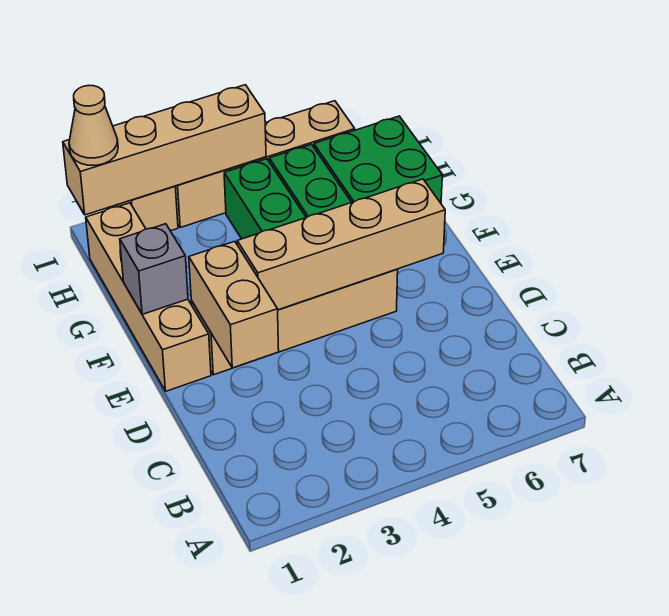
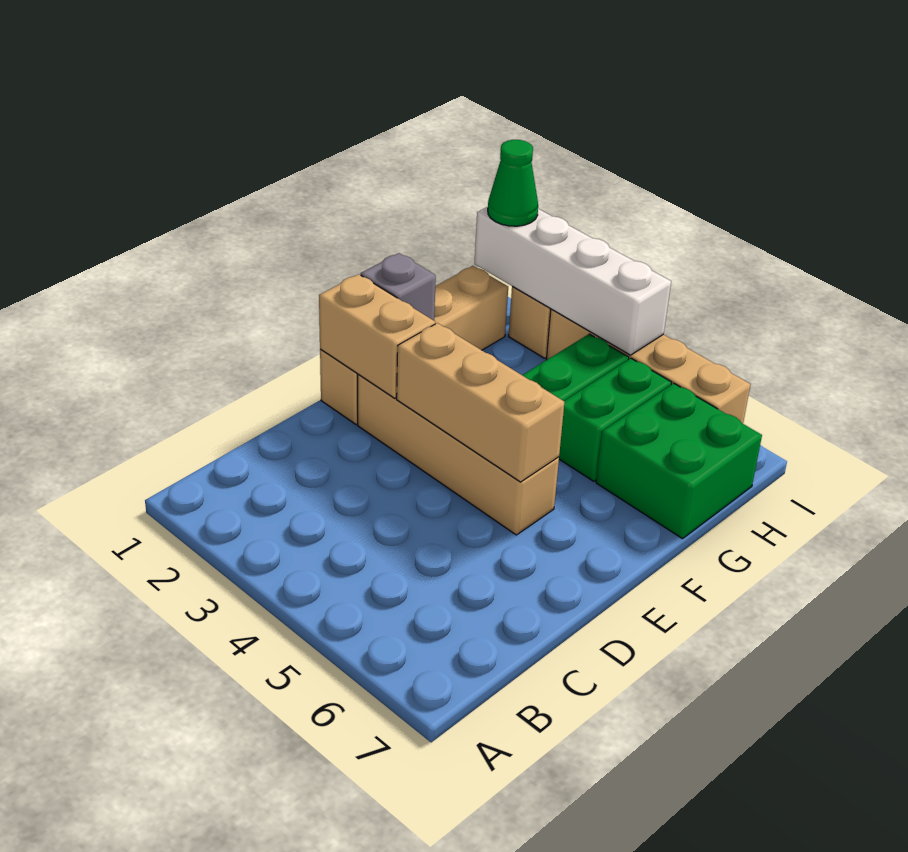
tan 1x2 brick [189,241,279,368] -> tan 1x2 brick turned to [319,274,435,398]
tan 1x4 brick [237,179,445,310] -> tan 1x3 brick [397,323,564,482]
tan 1x4 brick [63,85,266,215] -> white 1x4 brick [474,207,671,355]
tan 1x1 cone [69,85,118,166] -> green 1x1 cone [488,140,538,226]

